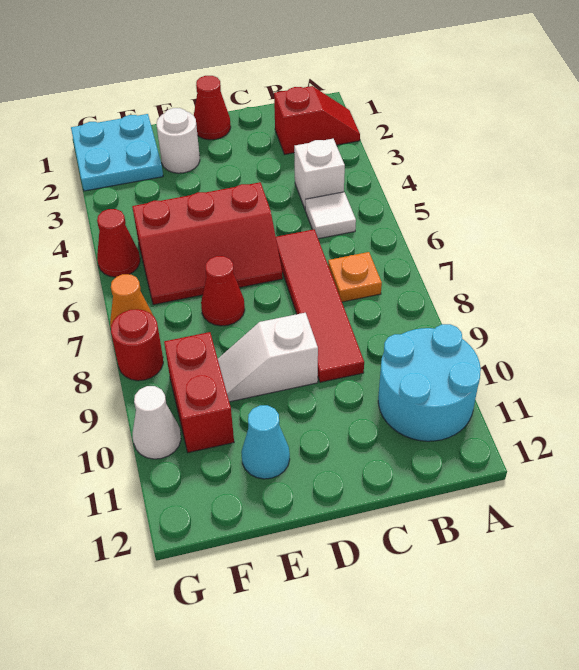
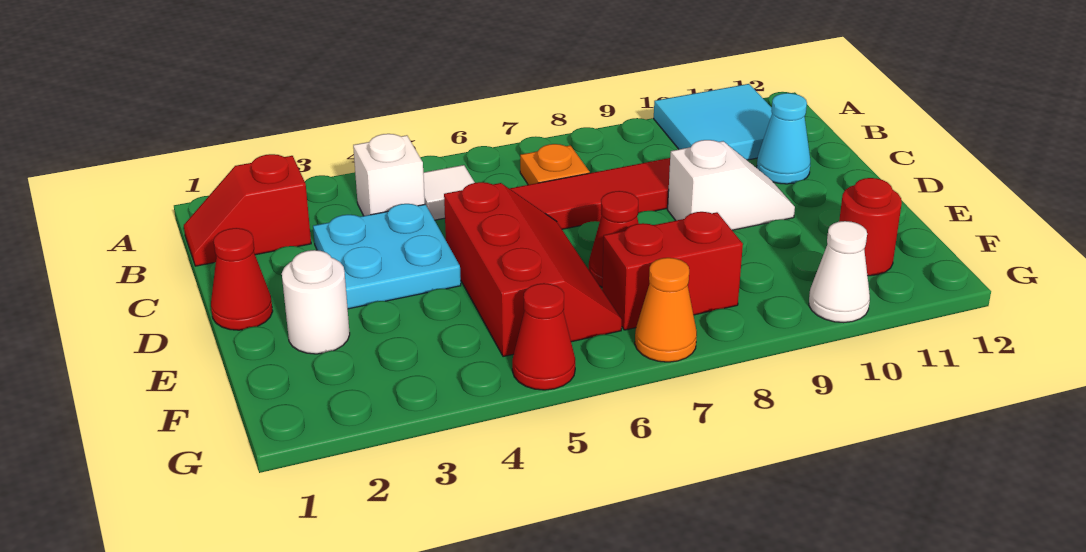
red 1x2 slope [274,86,360,154] -> red 1x2 slope turned to [184,154,311,266]
cyan 2x2 round brick [378,324,481,441] -> cyan 2x2 tile [654,84,772,160]
white 1x2 slope [218,313,318,402] -> white 1x2 slope turned to [668,140,795,230]
cyan 1x1 cone [241,405,290,479] -> cyan 1x1 cone moved to [757,93,810,184]
cyan 2x2 plate [71,114,163,191] -> cyan 2x2 plate moved to [313,204,461,309]
red 1x2 brick [164,332,234,453] -> red 1x2 brick moved to [602,212,743,330]
red 1x1 round brick [111,309,163,381] -> red 1x1 round brick moved to [839,178,902,276]

